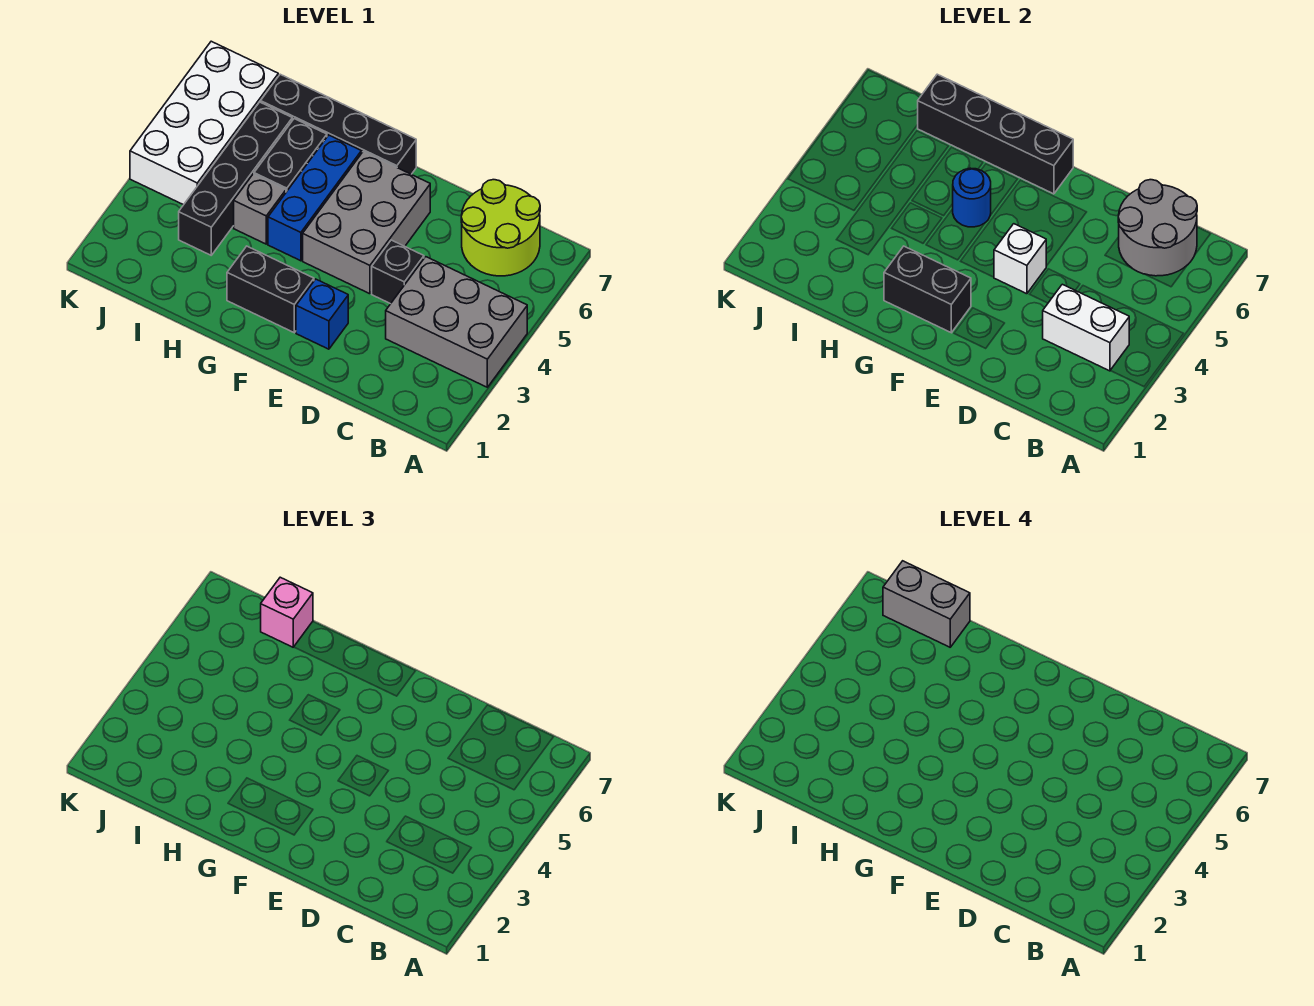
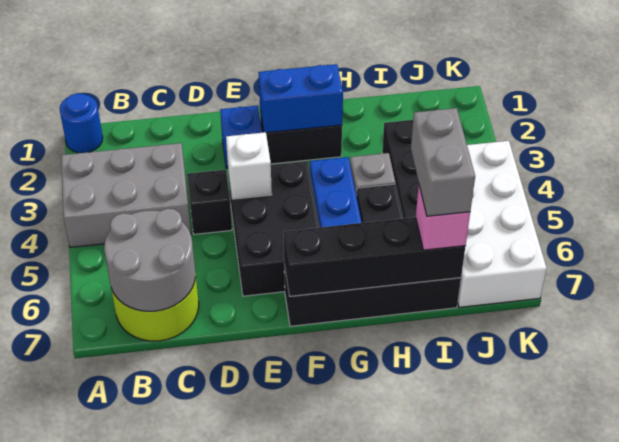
white 1x2 brick [1043,284,1129,371] -> none
grey 2x3 brick [303,152,430,294] -> black 2x3 brick [228,161,319,296]
black 1x2 brick [884,246,971,333] -> blue 1x2 brick [259,64,343,133]
blue 1x1 round brick [953,168,991,227] -> blue 1x1 round brick moved to [59,93,103,153]
grey 1x2 brick [883,561,970,647] -> grey 1x2 brick turned to [411,108,475,216]

